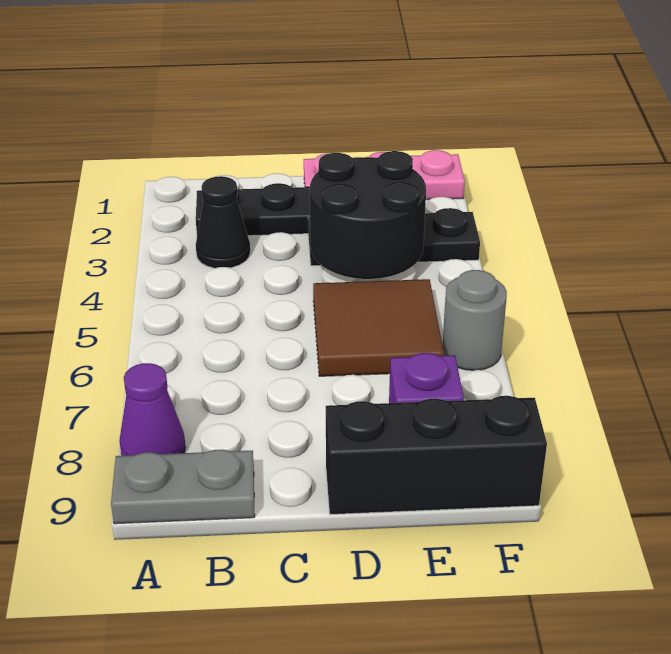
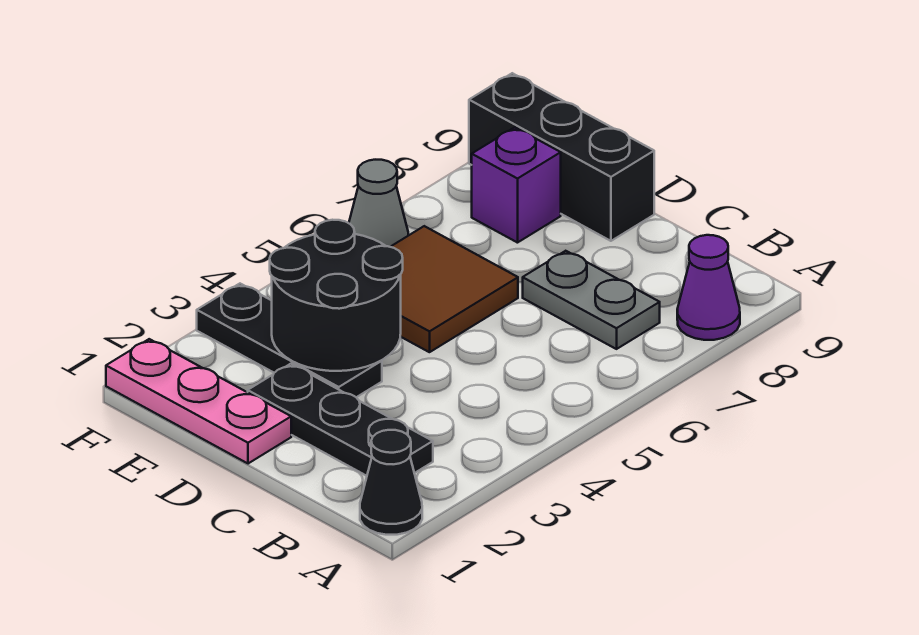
grey 1x2 plate [111,449,255,524] -> grey 1x2 plate moved to [523,251,660,349]
black 1x1 cone [196,176,250,268] -> black 1x1 cone moved to [360,430,422,535]
grey 1x1 round brick [443,270,507,370] -> grey 1x1 cone [349,160,408,247]

